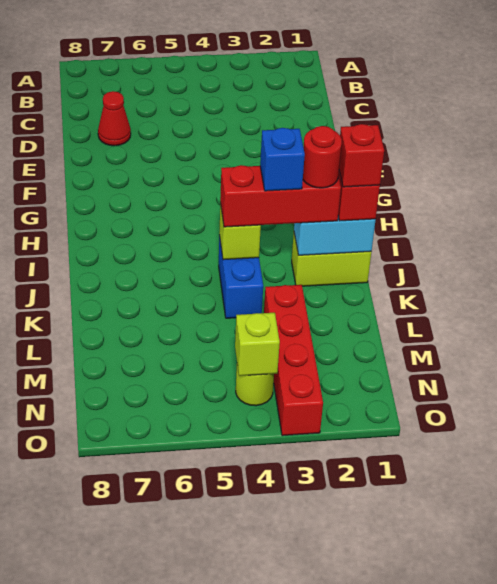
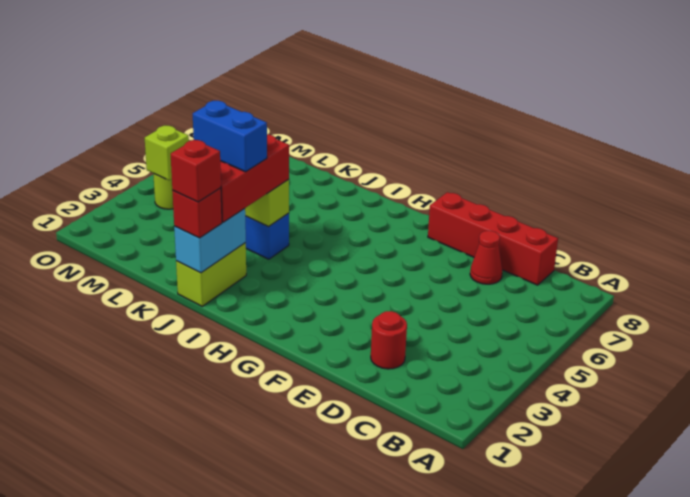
red 1x1 round brick [303,126,342,188] -> red 1x1 round brick moved to [371,311,407,369]
blue 1x1 brick [260,128,305,191] -> blue 1x2 brick [193,101,267,172]
red 1x4 brick [264,285,323,436] -> red 1x4 brick moved to [428,192,558,285]

